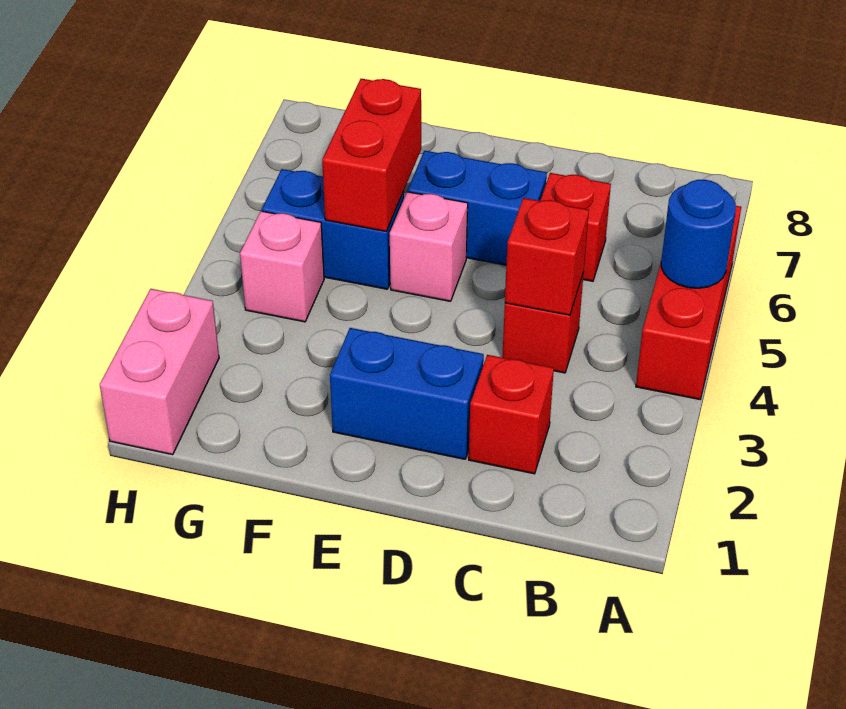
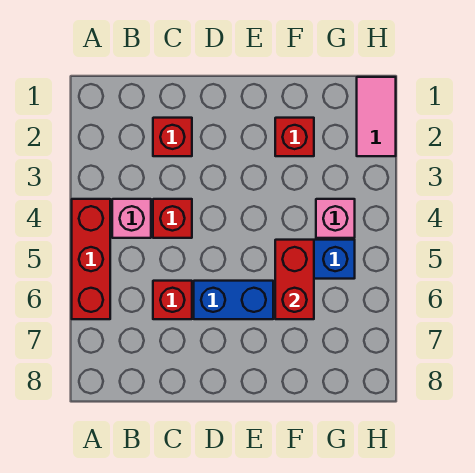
blue 1x1 round brick [661,180,736,288] -> none
red 1x1 brick [505,198,589,315] -> red 1x1 brick moved to [275,118,314,156]
blue 1x2 brick [330,328,484,459] -> none
pink 1x1 brick [390,192,468,301] -> pink 1x1 brick moved to [112,199,151,238]
pink 1x2 brick [100,289,219,455] -> pink 1x2 tile [357,77,396,156]

